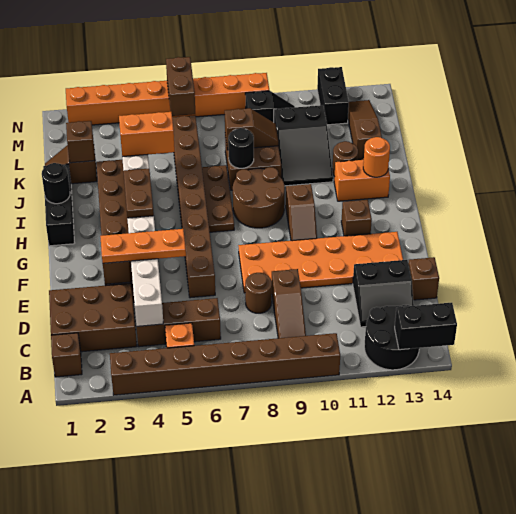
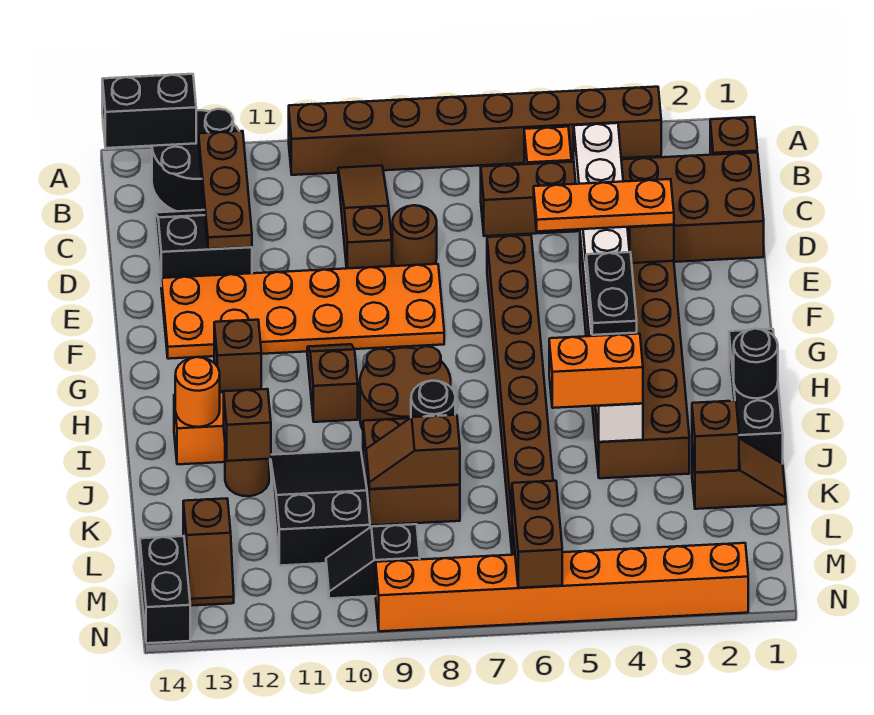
brown 1x1 brick [408,257,439,300] -> brown 1x1 brick moved to [224,389,271,461]
brown 1x2 plate [123,169,154,218] -> black 1x2 plate [586,252,637,335]
brown 1x3 plate [202,165,234,232] -> brown 1x3 plate moved to [199,131,252,249]
brown 1x3 slope [348,100,382,160] -> brown 1x2 slope [183,498,234,606]
black 1x2 brick [317,67,349,125] -> black 1x2 brick moved to [140,536,190,643]

